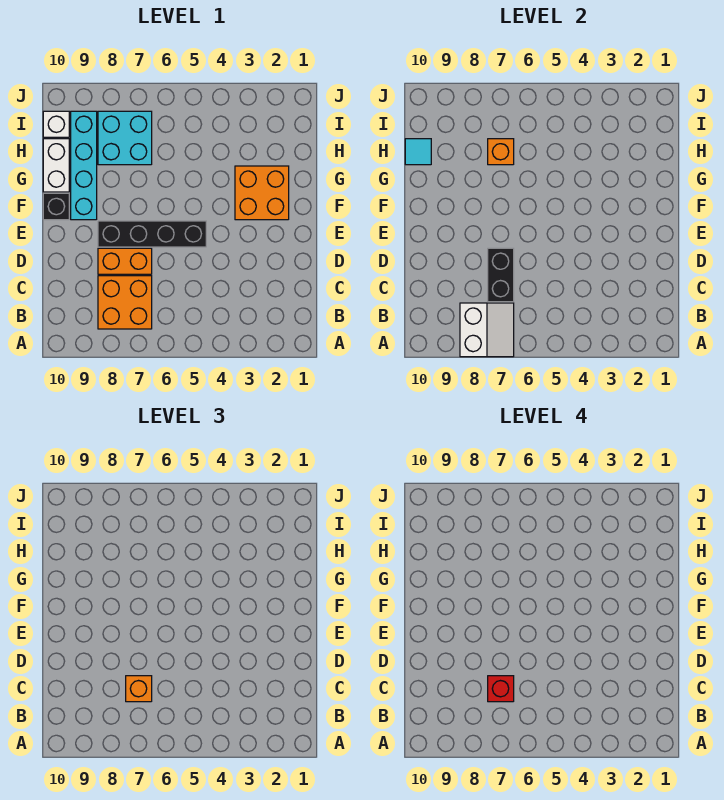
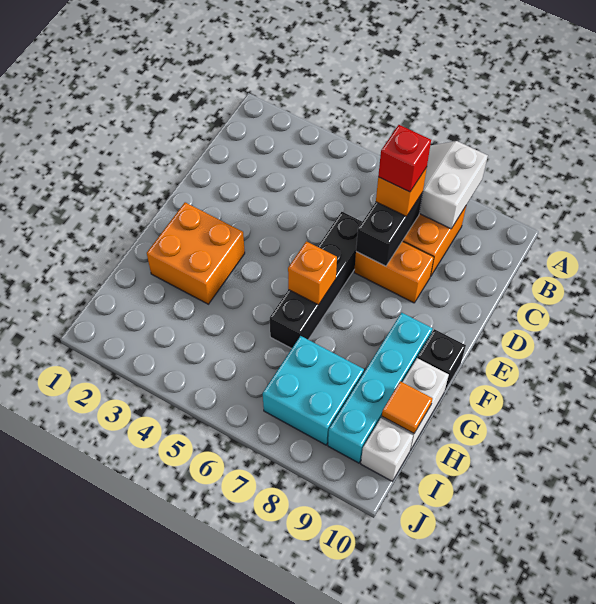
black 1x4 brick [98,221,206,247] -> black 1x4 brick turned to [270,212,362,349]
orange 1x1 brick [488,139,514,165] -> orange 1x1 brick moved to [288,241,337,305]
cyan 1x1 tile [405,139,431,165] -> orange 1x1 tile [382,381,433,433]

